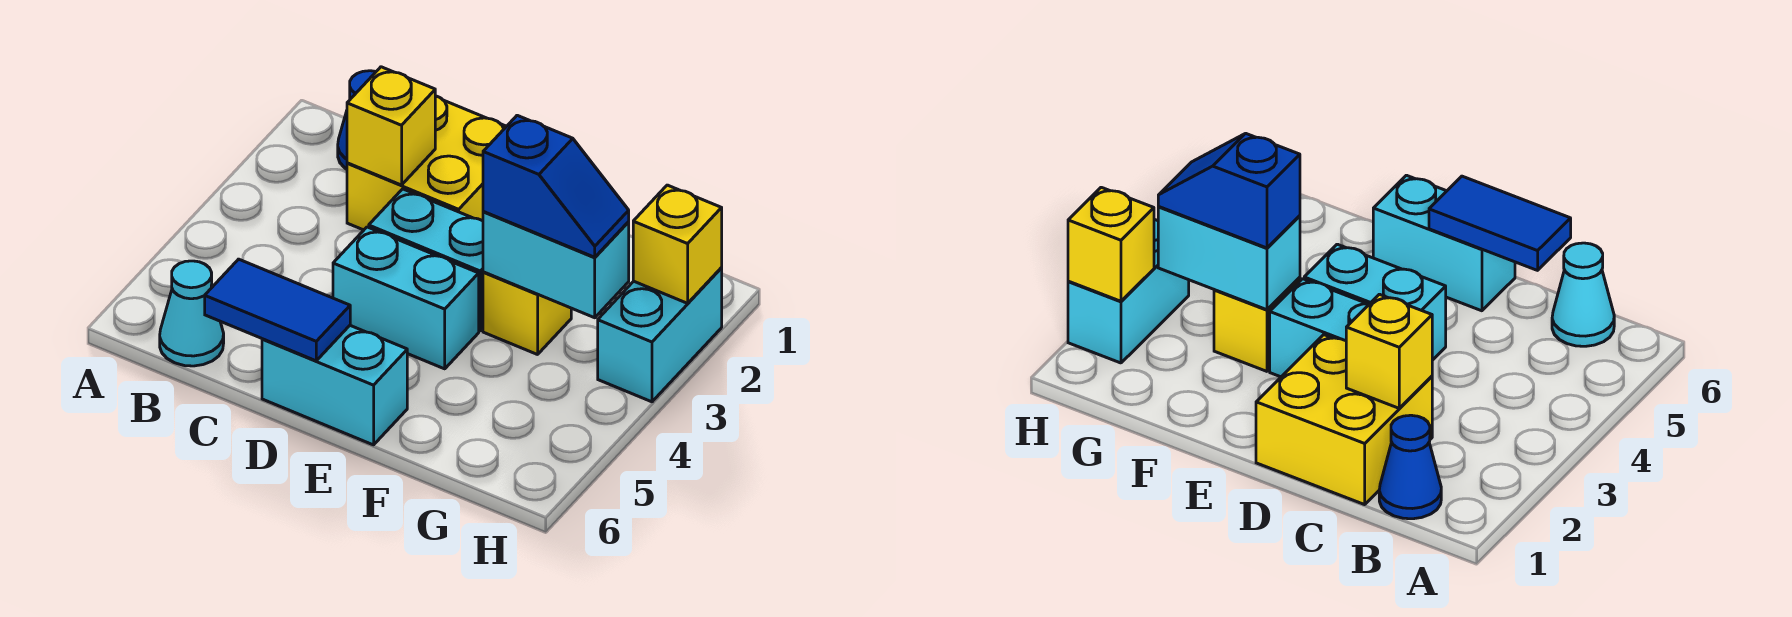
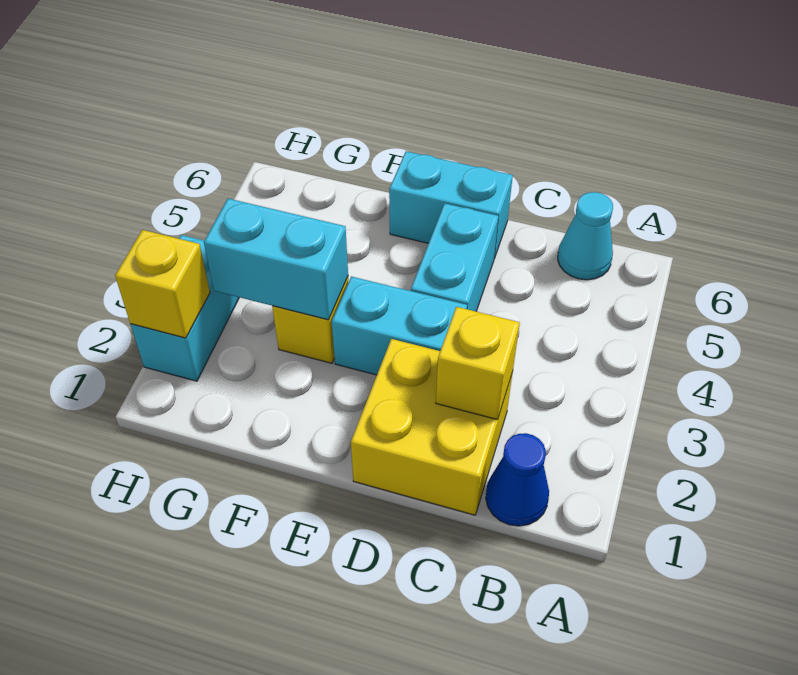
blue 1x2 tile [205,259,350,361] -> none
cyan 1x2 brick [333,227,479,369] -> cyan 1x2 brick turned to [411,204,498,311]
blue 1x2 slope [483,115,629,257] -> none

